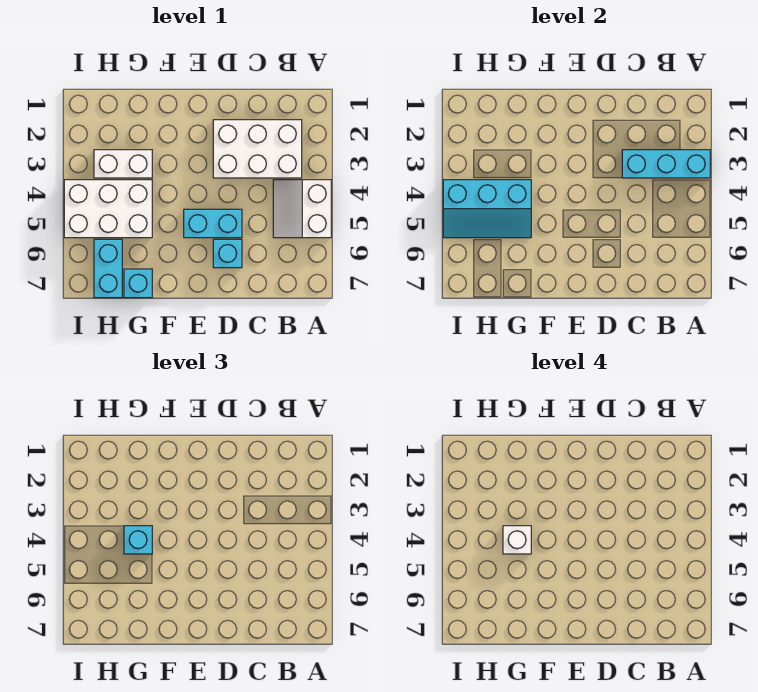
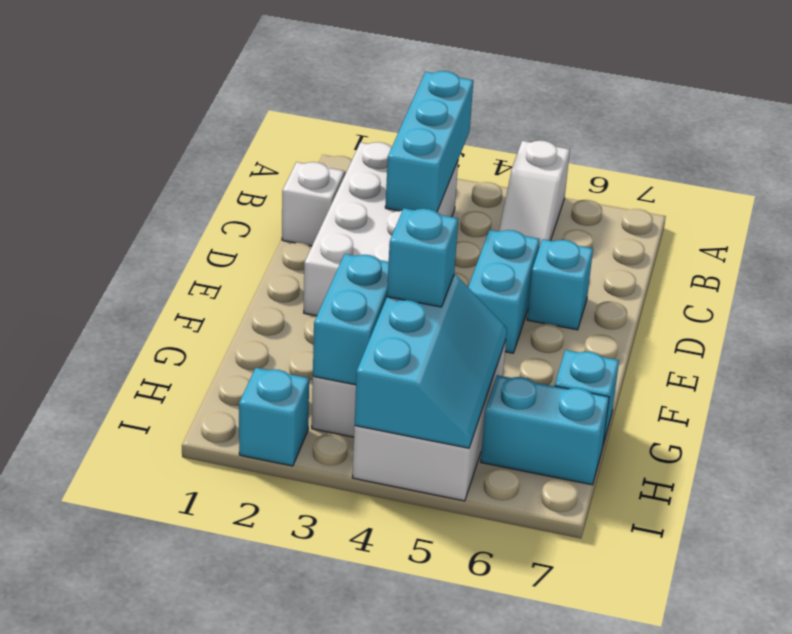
white 2x2 slope [273,180,331,238] -> white 1x2 slope [499,140,570,248]
white 2x3 brick [213,120,302,178] -> white 2x4 brick [304,142,458,316]
none -> cyan 1x2 brick [313,254,389,385]
white 1x1 brick [503,526,531,554] -> white 1x1 brick moved to [282,162,344,246]
none -> cyan 1x1 brick [239,368,309,466]

